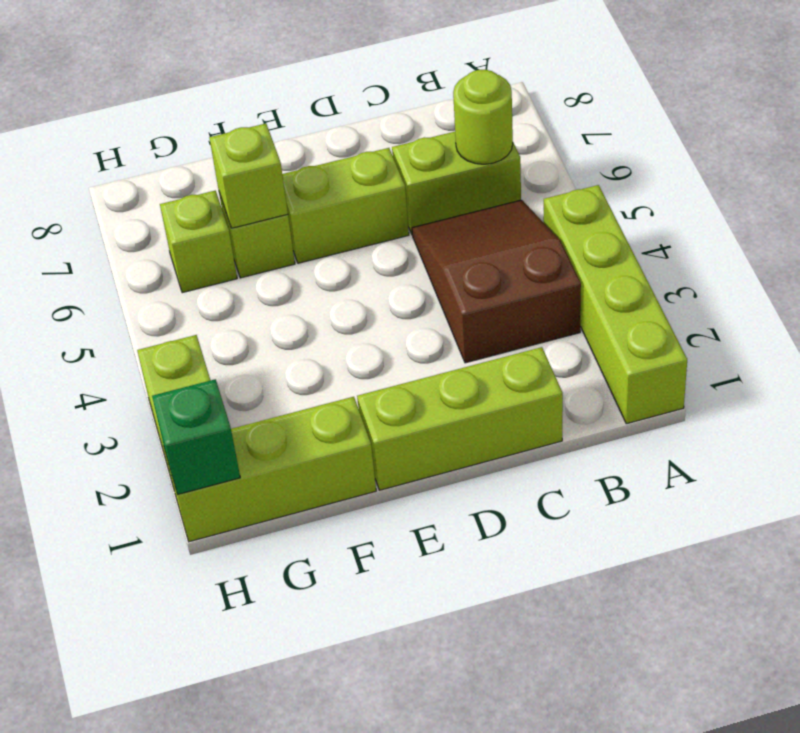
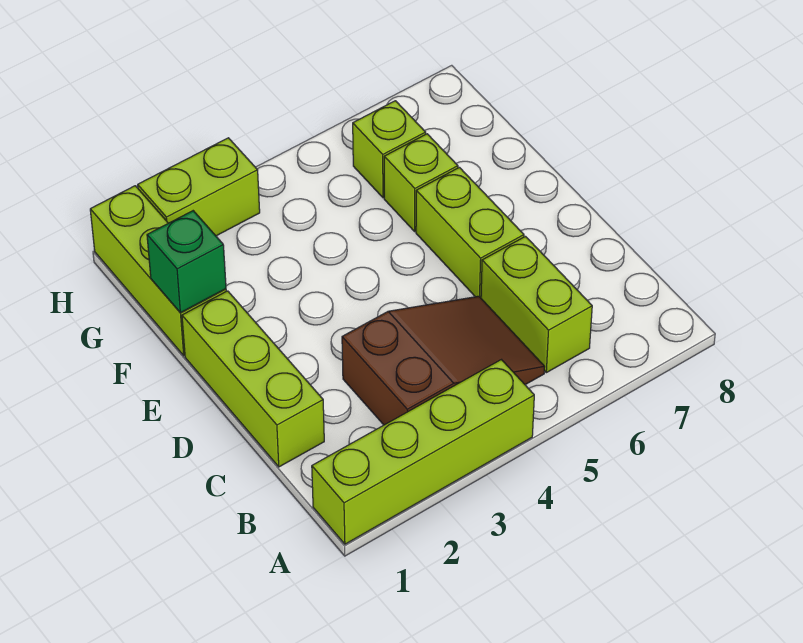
lime 1x1 round brick [453,70,513,164] -> none
lime 1x1 brick [209,124,288,228] -> none
green 1x1 brick [152,379,240,495] -> green 1x1 brick moved to [147,211,226,313]

